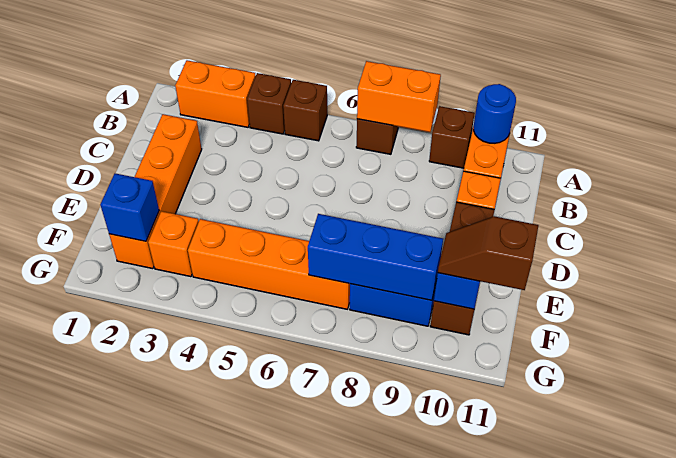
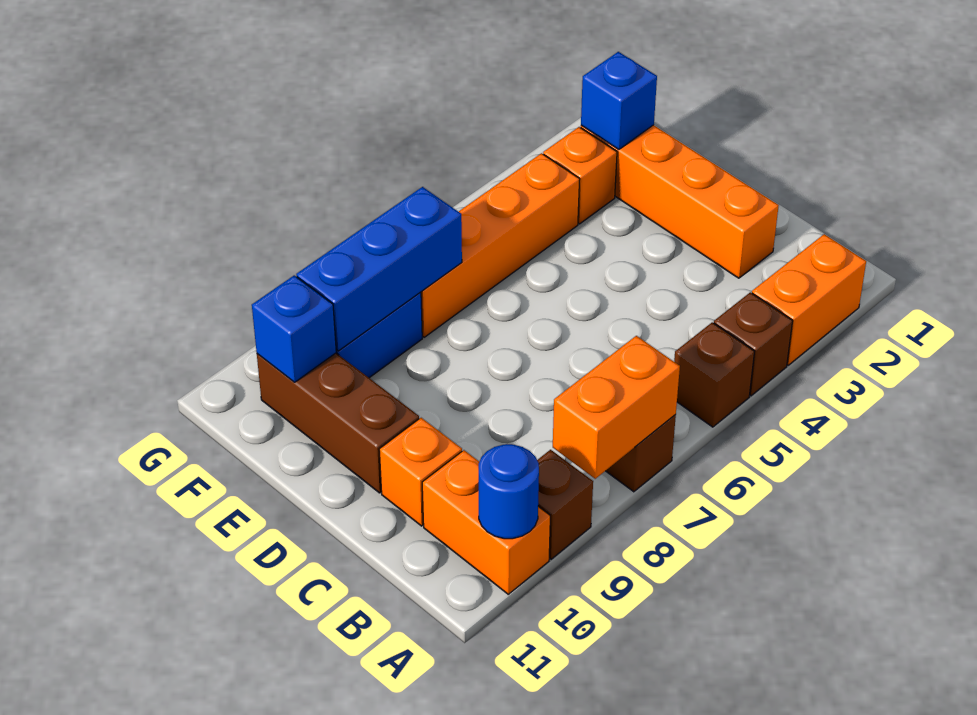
brown 1x2 slope [438,216,538,290] -> none

